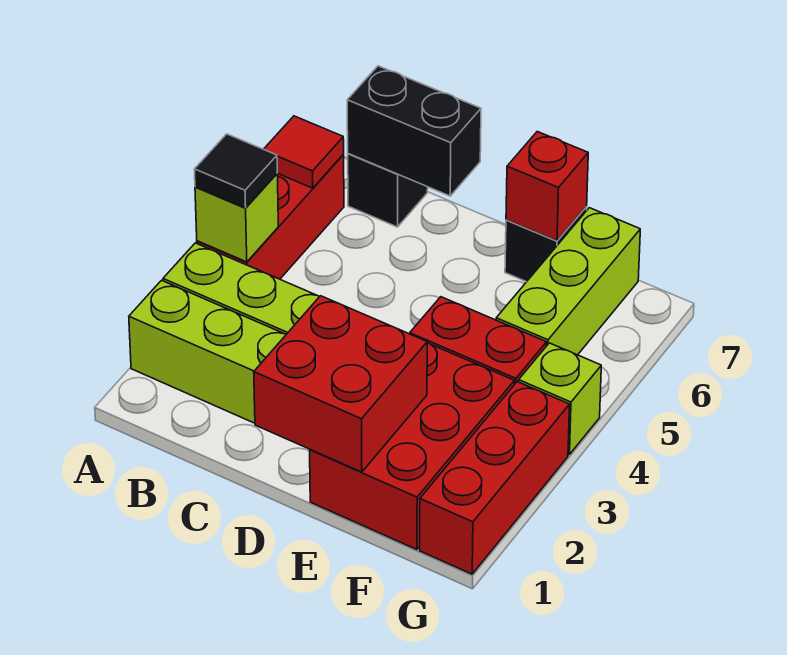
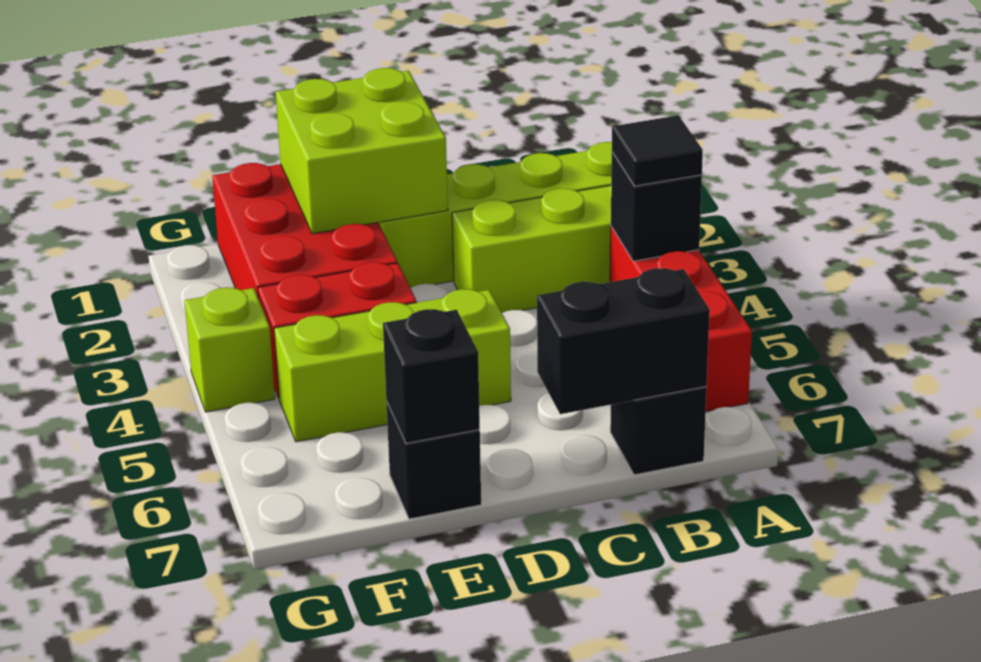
lime 1x1 brick [195,174,278,262] -> black 1x1 brick [611,152,702,261]
red 1x1 tile [264,116,344,188] -> none
red 2x2 brick [254,296,427,472] -> lime 2x2 brick [276,68,448,234]
red 1x1 brick [506,132,588,241] -> black 1x1 brick [383,309,480,443]
lime 1x3 brick [496,208,640,355] -> lime 1x3 brick turned to [274,289,511,442]
red 1x3 brick [420,382,570,574] -> none

